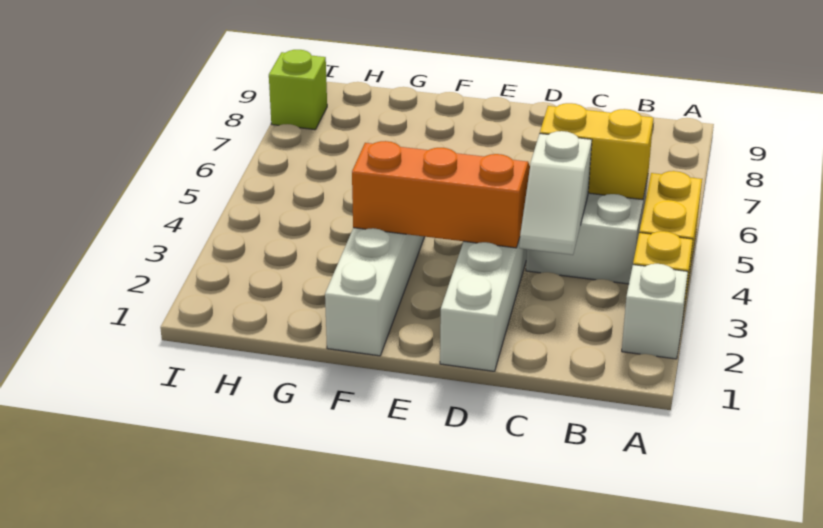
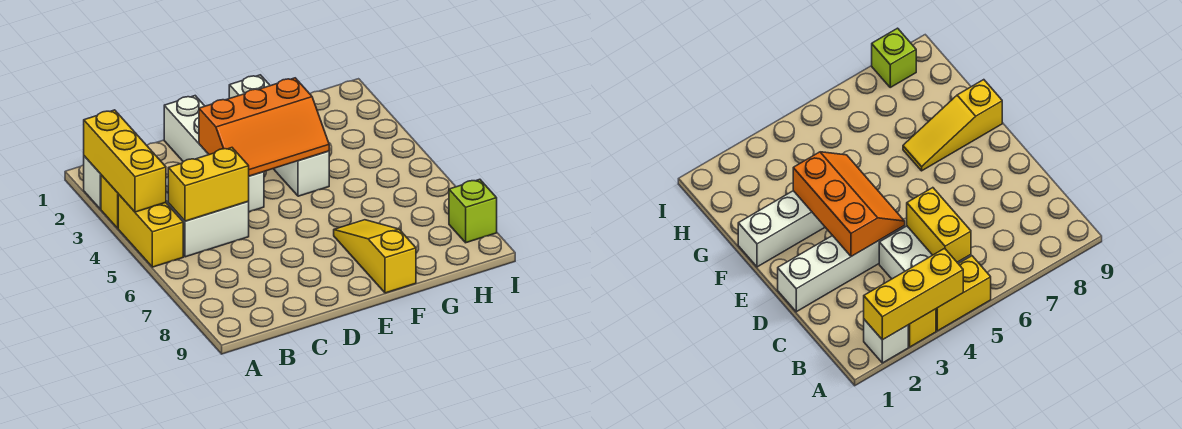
none -> yellow 1x3 brick [84,110,166,212]
white 1x2 slope [519,131,592,255] -> none
none -> yellow 1x3 slope [334,220,416,293]

